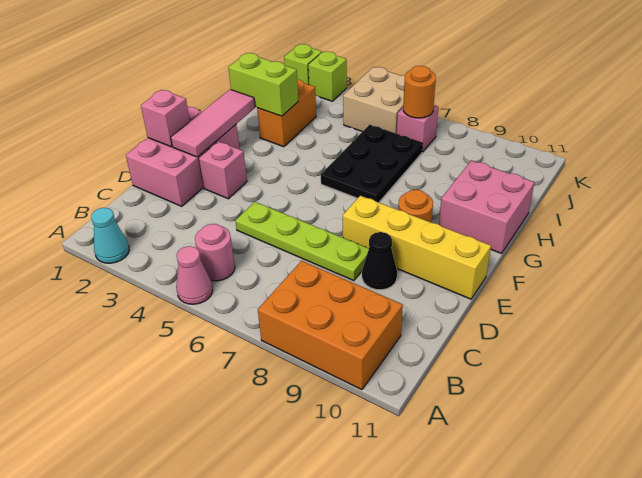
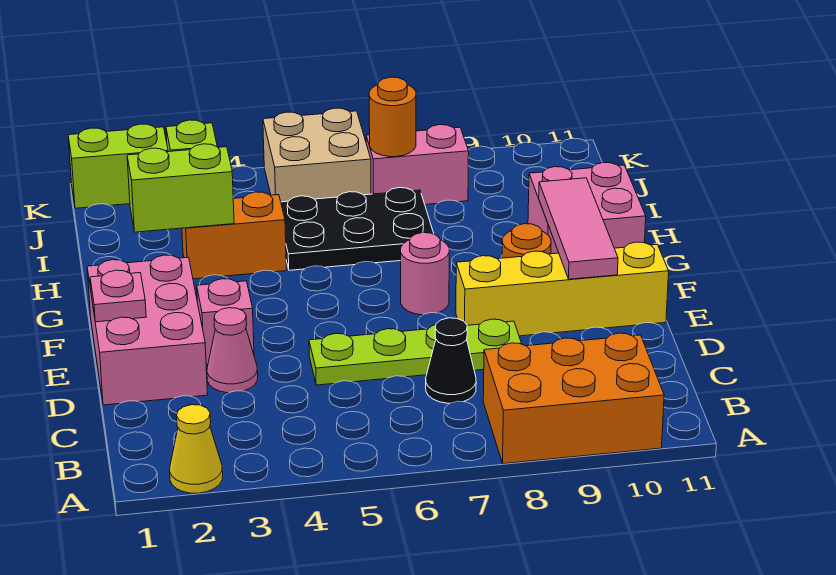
cyan 1x1 cone [91,208,129,263] -> yellow 1x1 cone [170,405,223,493]
pink 1x1 cone [176,246,213,304] -> pink 1x1 cone moved to [207,308,258,393]
pink 1x1 round brick [195,224,235,281] -> pink 1x1 round brick moved to [401,233,449,315]
black 1x1 cone [362,232,397,290] -> black 1x1 cone moved to [426,318,476,403]
pink 1x1 brick [141,90,190,147] -> pink 1x1 plate [90,270,146,322]
pink 1x3 tile [171,90,255,157] -> pink 1x3 tile moved to [539,178,618,279]
black 2x3 plate [321,125,422,202] -> black 2x3 plate turned to [281,188,434,270]
orange 1x2 brick [257,80,316,147] -> orange 1x2 brick turned to [182,192,286,279]
pink 1x1 brick [397,105,438,152] -> pink 1x2 brick [366,125,469,205]
lime 1x1 brick [284,44,322,85] -> lime 1x2 brick [68,124,168,208]

